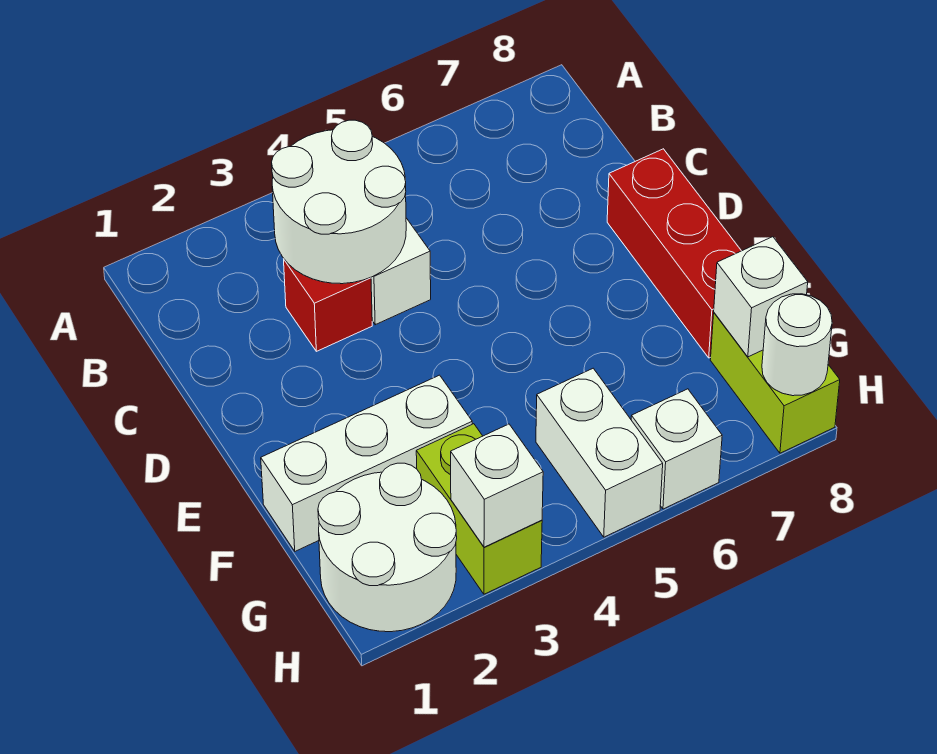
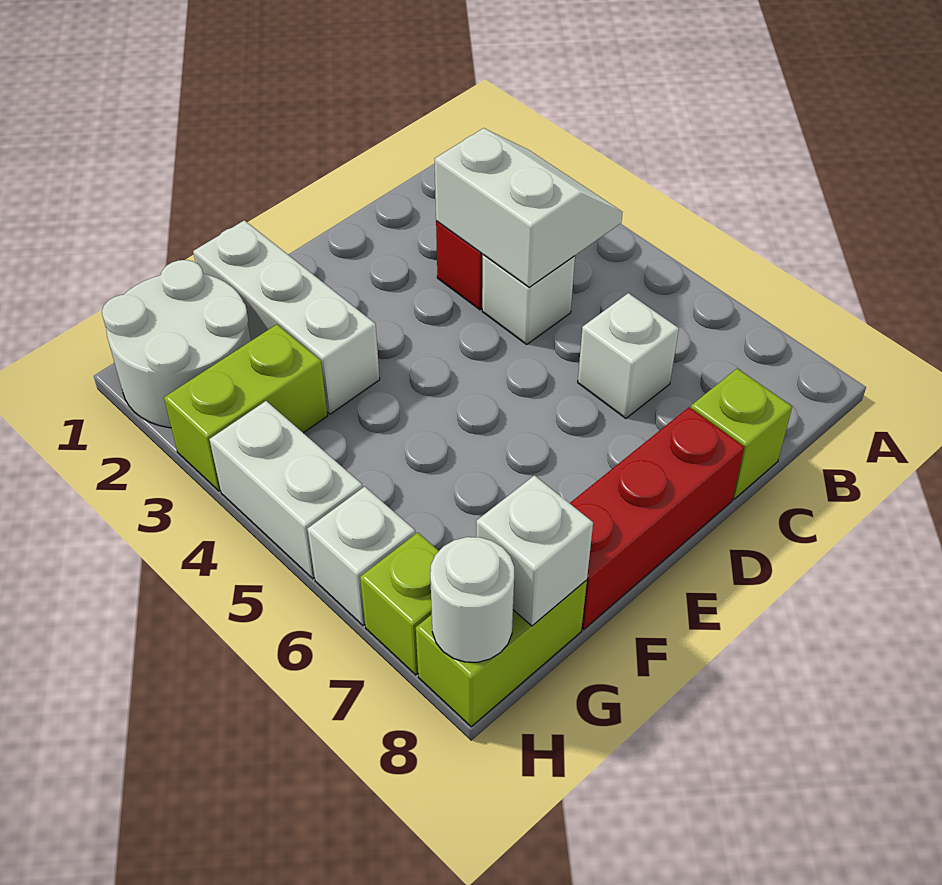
white 2x2 round brick [272,120,406,284] -> white 2x2 slope [435,128,623,287]
none -> lime 1x1 brick [691,369,792,499]
white 1x2 brick [536,368,663,537] -> white 1x2 brick turned to [209,401,363,579]
white 1x1 brick [451,424,543,547] -> white 1x1 brick moved to [578,293,679,418]
none -> lime 1x1 brick [360,533,439,675]

